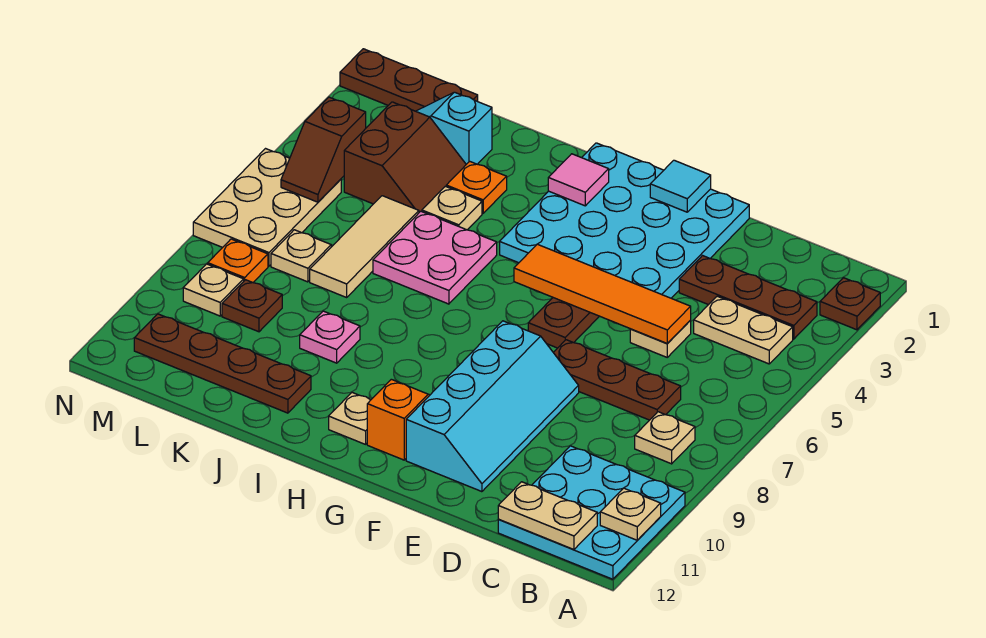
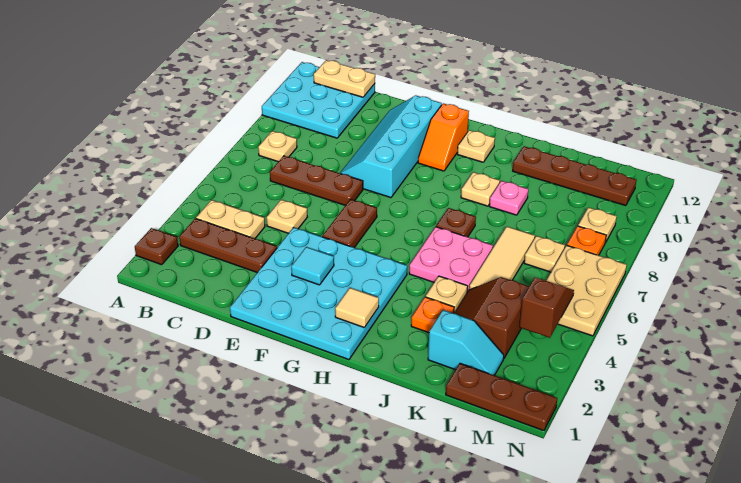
tan 1x1 plate [600,488,661,540] -> tan 1x1 plate moved to [461,172,500,206]
orange 1x4 tile [514,244,691,343] -> none
cyan 1x1 tile [650,160,711,212] -> cyan 1x1 tile moved to [291,247,334,285]
pink 1x1 tile [548,154,609,206] -> tan 1x1 tile [335,288,379,327]
brown 1x1 plate [222,280,282,332] -> brown 1x1 plate moved to [436,208,476,237]

